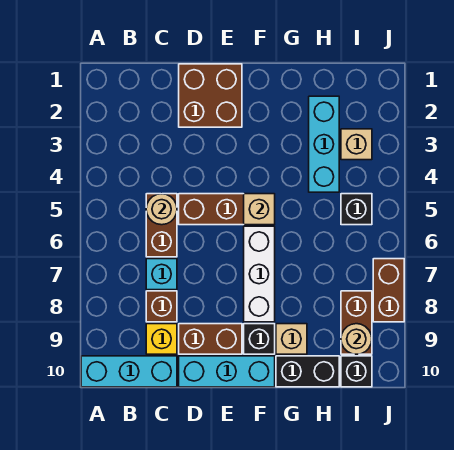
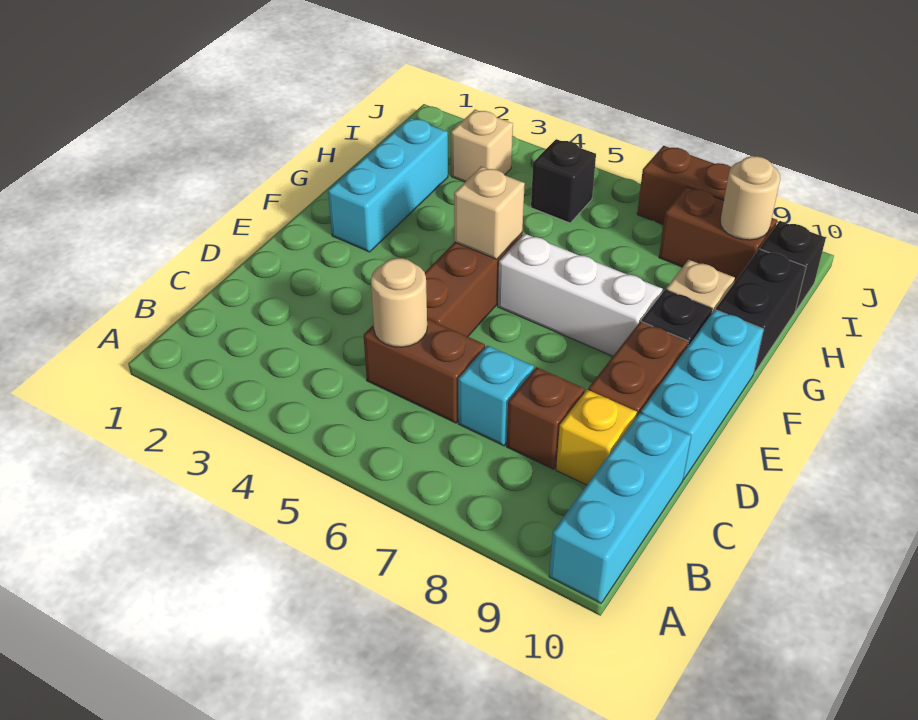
brown 2x2 brick [179,64,242,127] -> none
cyan 1x3 brick [309,96,339,192] -> cyan 1x3 brick turned to [328,118,448,252]

